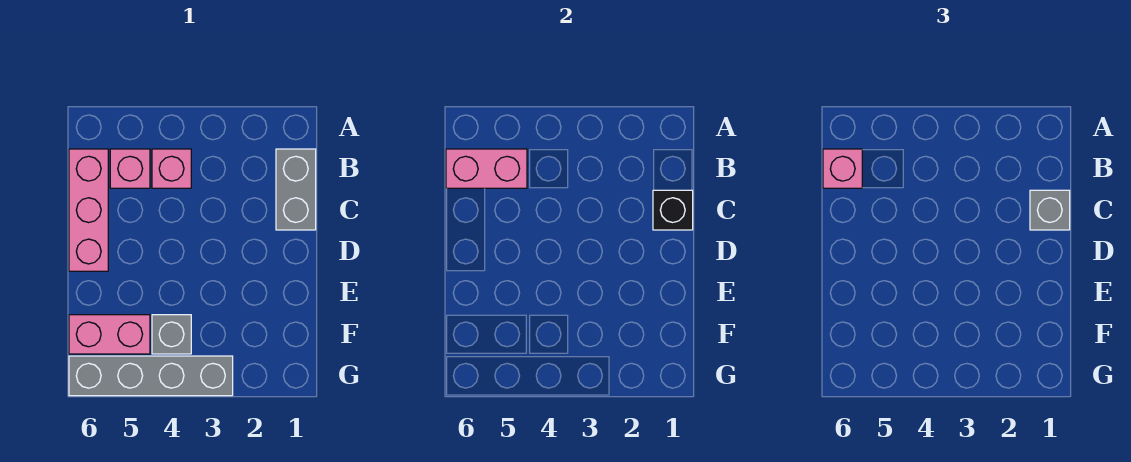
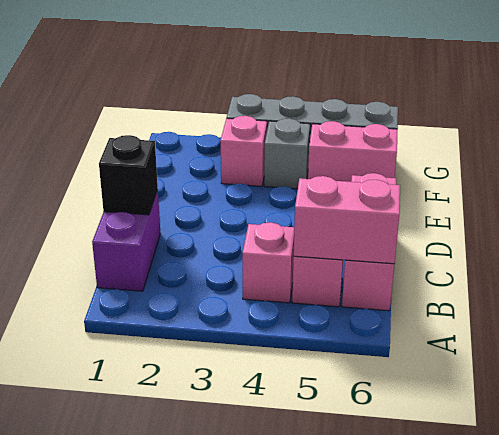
grey 1x2 brick [276,149,316,230] -> purple 1x2 brick [92,190,160,291]
pink 1x1 brick [823,149,862,188] -> pink 1x1 brick moved to [221,116,267,186]
grey 1x1 brick [1030,190,1070,230] -> none

